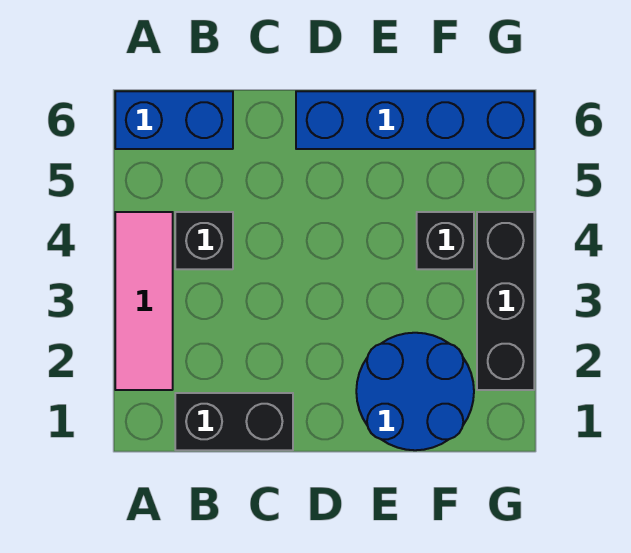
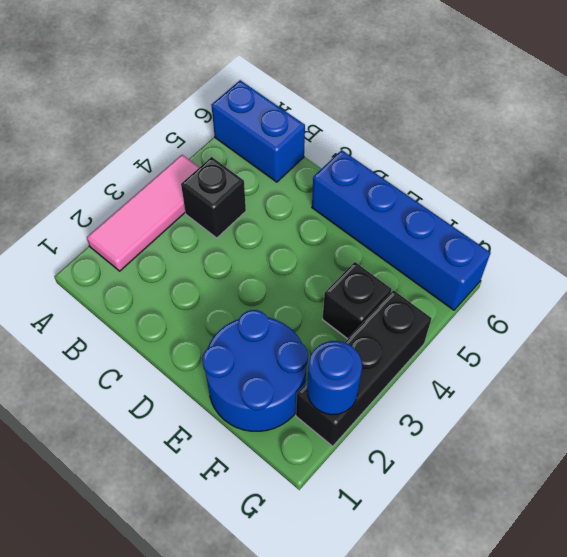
black 1x2 brick [175,393,293,450] -> none
none -> blue 1x1 round brick [307,341,362,415]

